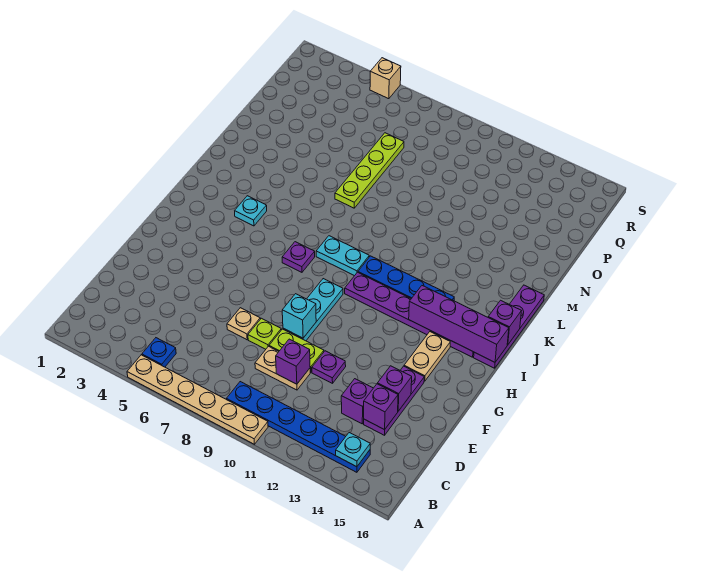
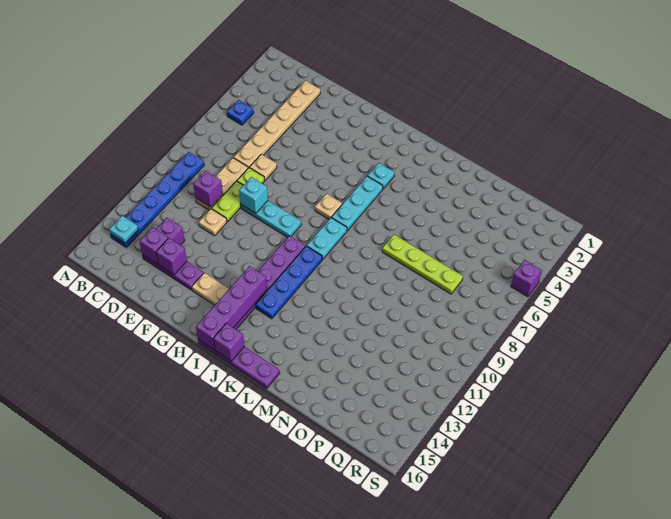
tan 1x6 plate [127,355,268,444] -> tan 1x6 plate moved to [234,81,320,168]
tan 1x2 plate [255,346,310,390] -> tan 1x3 plate [195,158,248,210]
purple 1x1 plate [312,351,346,384] -> tan 1x1 plate [199,209,227,236]
purple 1x1 plate [282,242,315,272] -> tan 1x1 plate [315,194,342,219]
none -> cyan 1x3 plate [331,176,383,231]
tan 1x1 brick [370,58,401,99] -> purple 1x1 brick [511,260,542,297]

